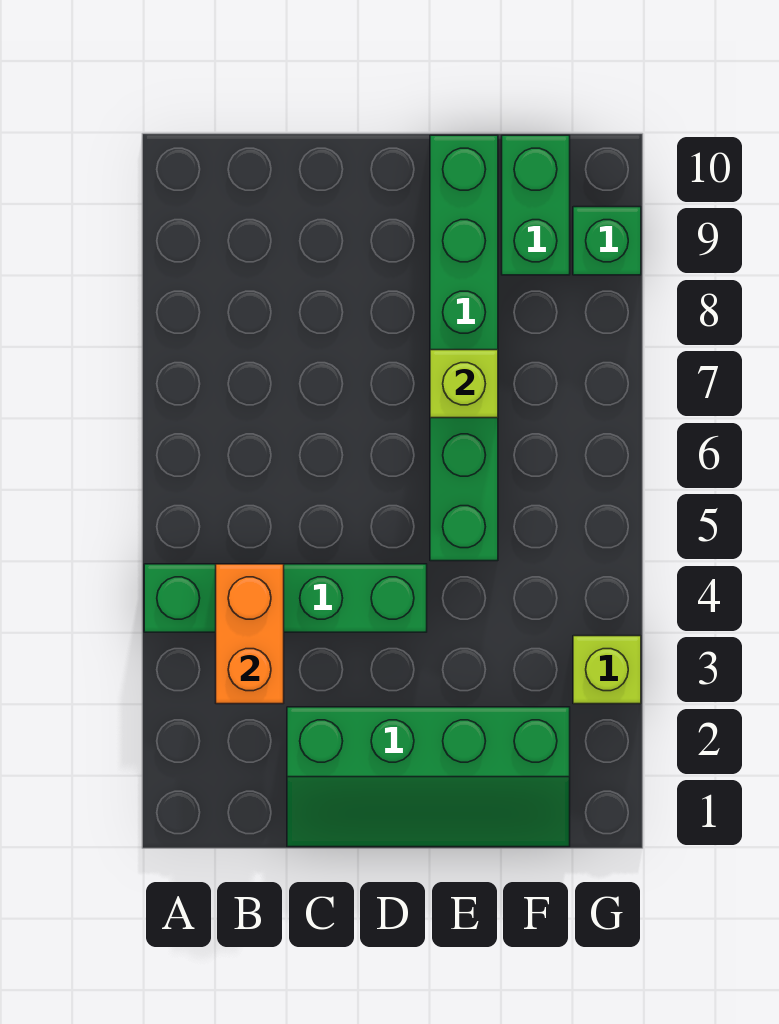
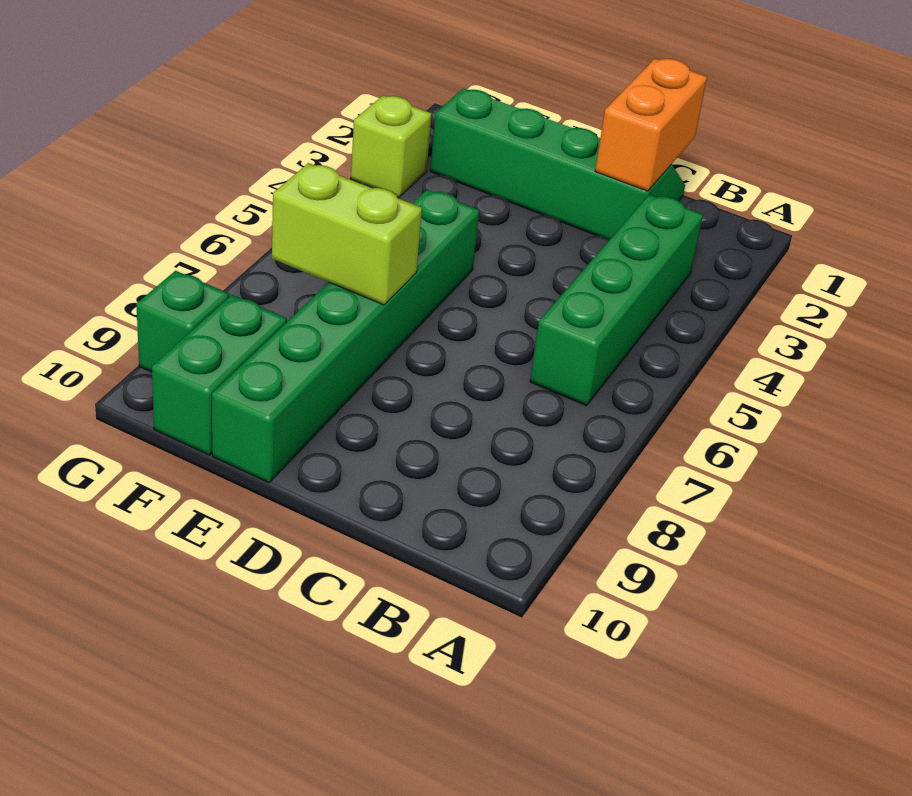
green 1x4 brick [144,564,427,632] -> green 1x4 brick turned to [530,194,703,406]
orange 1x2 brick [216,564,284,704] -> orange 1x2 brick moved to [595,58,707,191]
lime 1x1 brick [430,350,498,418] -> lime 1x2 brick [272,163,422,305]

